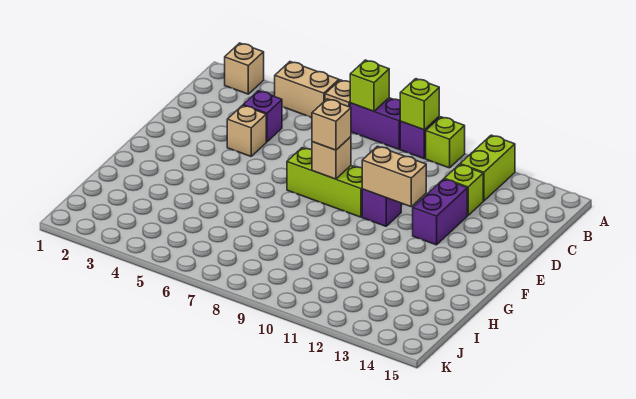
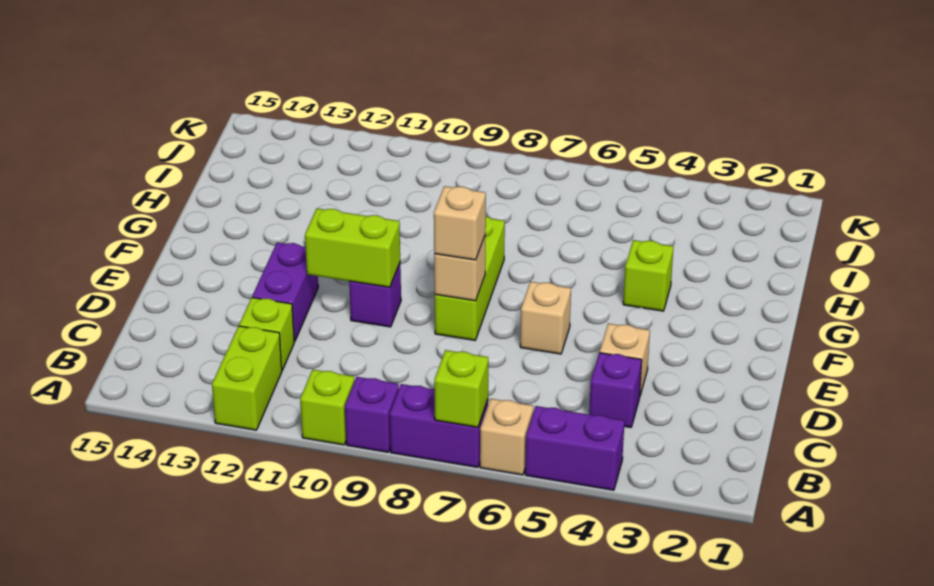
tan 1x1 brick [225,43,264,94] -> tan 1x1 brick moved to [520,282,571,354]
tan 1x2 brick [275,62,339,117] -> purple 1x2 brick [525,406,624,490]
lime 1x1 brick [400,79,439,130] -> lime 1x1 brick moved to [623,240,673,311]
lime 1x3 brick [287,148,362,217] -> lime 1x3 brick turned to [435,216,505,340]
tan 1x2 brick [362,146,426,207] -> lime 1x2 brick [305,209,400,287]

